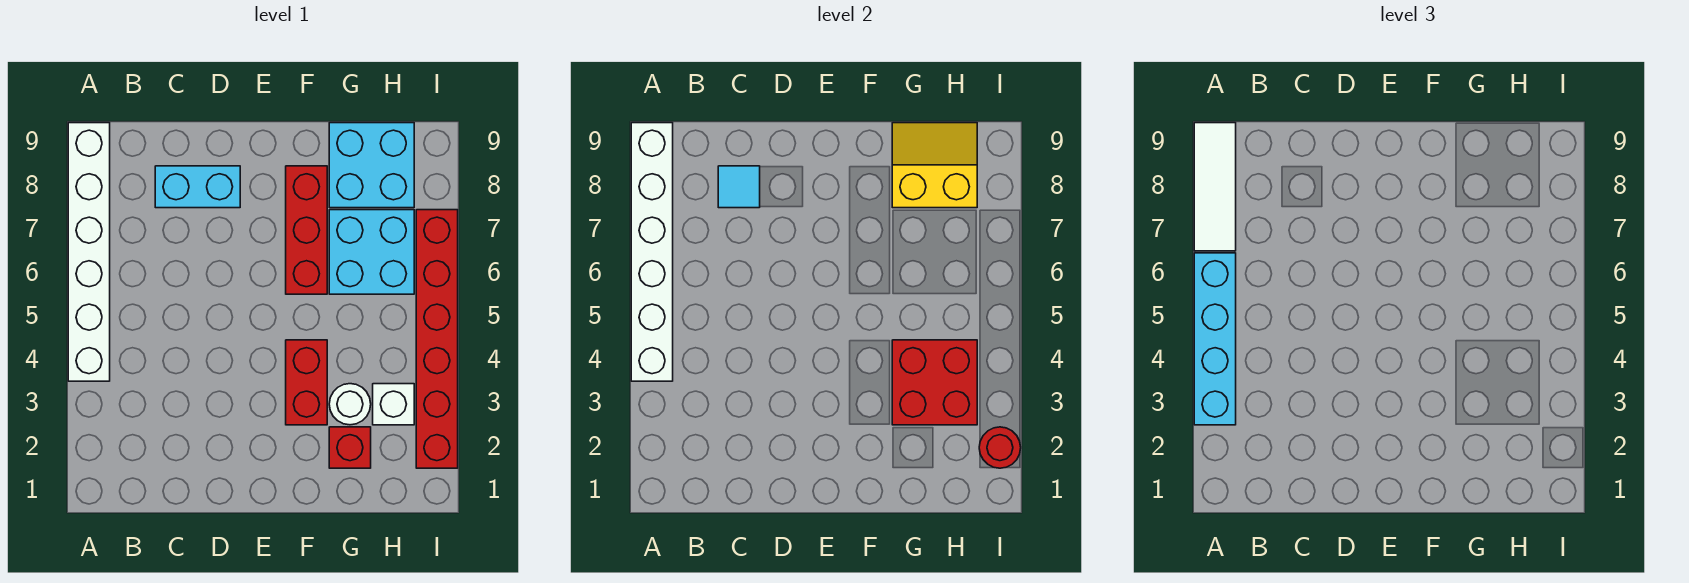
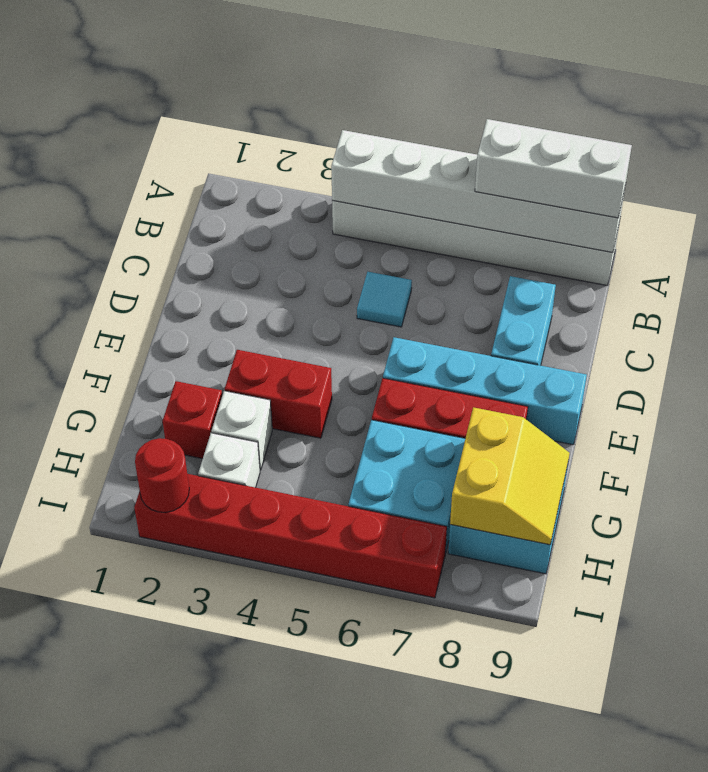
cyan 1x4 brick [1194,253,1236,425] -> cyan 1x4 brick moved to [383,337,587,445]
white 1x3 tile [1194,123,1236,251] -> white 1x3 brick [475,119,632,218]
cyan 1x1 tile [718,166,760,208] -> cyan 1x1 tile moved to [357,272,412,327]
white 1x1 round brick [329,384,371,425] -> white 1x1 brick [212,391,272,470]
red 2x2 brick [892,340,977,425] -> none

